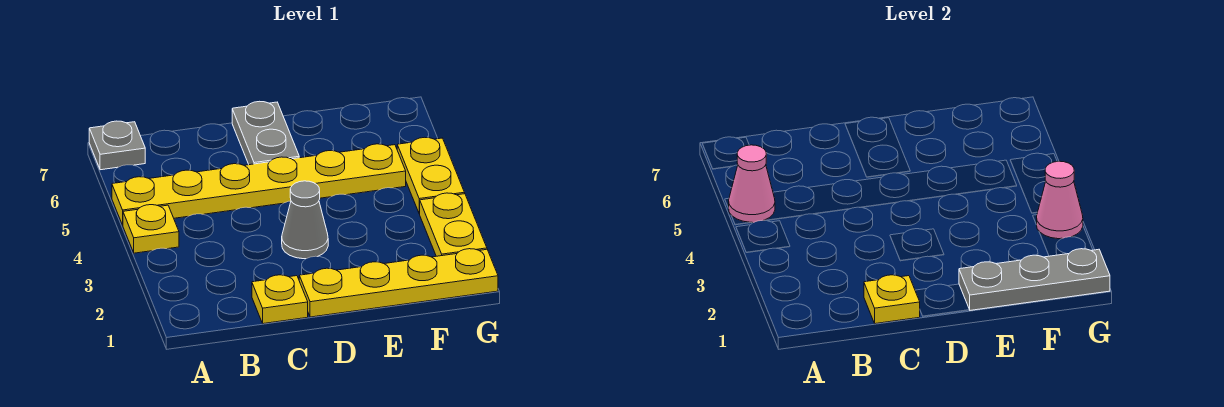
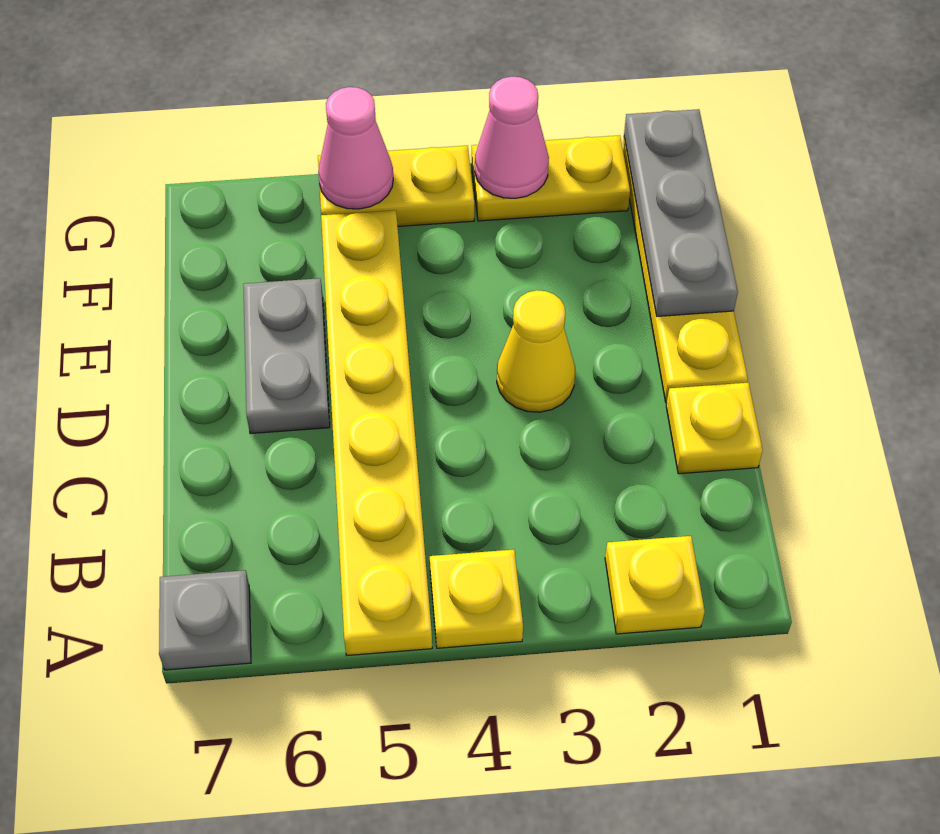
pink 1x1 cone [729,145,775,223] -> pink 1x1 cone moved to [318,87,393,209]
yellow 1x1 plate [864,275,920,324] -> yellow 1x1 plate moved to [605,536,705,634]
grey 1x1 cone [282,181,328,259] -> yellow 1x1 cone [497,290,575,412]
grey 1x2 plate [232,101,299,165] -> grey 1x2 plate turned to [243,278,330,434]

